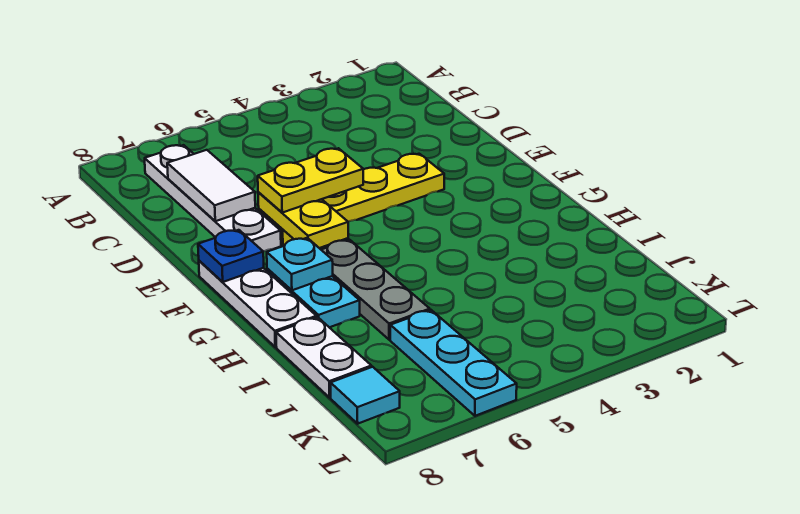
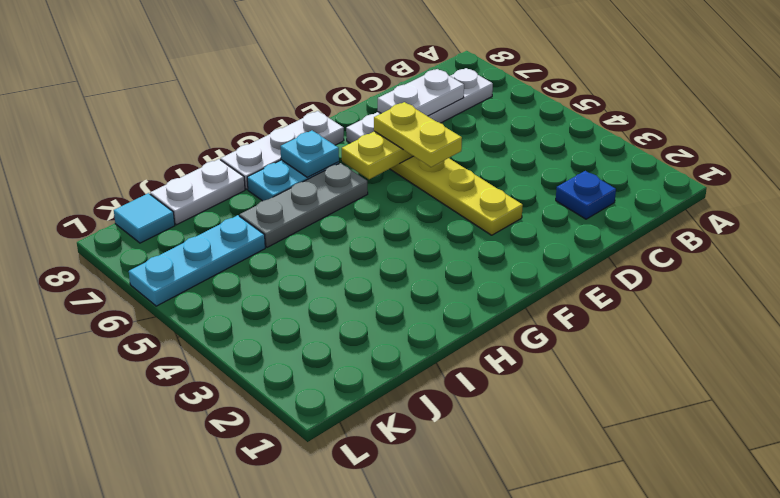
white 1x2 tile [167,150,255,221] -> white 1x2 plate [378,69,464,116]
blue 1x1 plate [198,230,264,282] -> blue 1x1 plate moved to [556,171,616,219]

